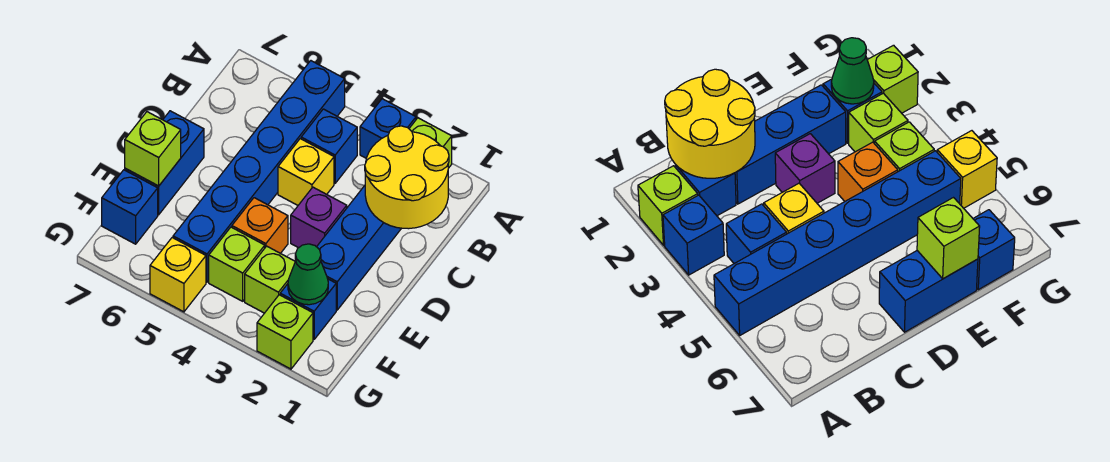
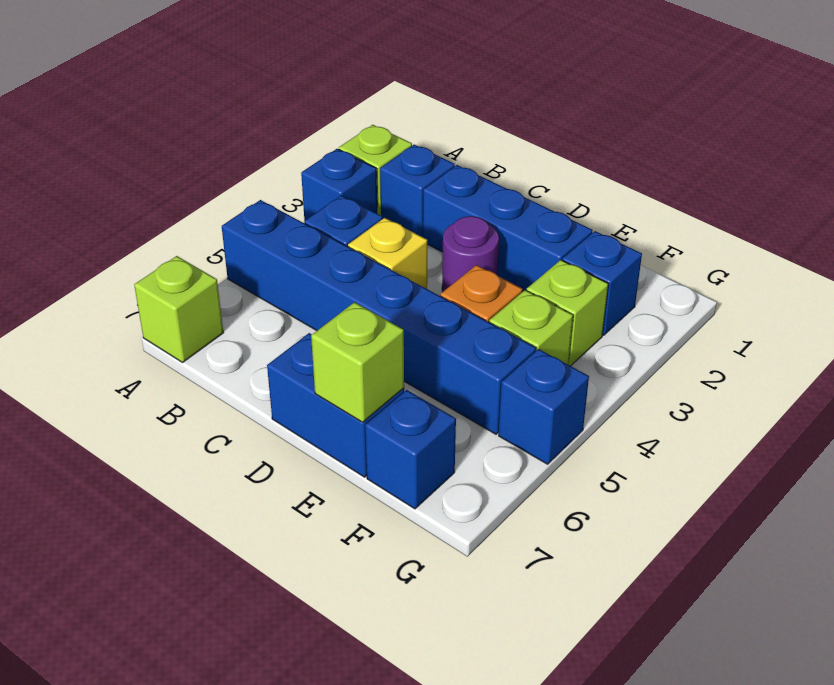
yellow 2x2 round brick [365,126,449,229] -> none
purple 1x1 brick [291,187,347,248] -> purple 1x1 round brick [442,216,499,292]
green 1x1 cone [288,244,328,305] -> none
lime 1x1 brick [257,295,313,369] -> lime 1x1 brick moved to [134,256,223,362]
yellow 1x1 brick [150,238,206,312] -> blue 1x1 brick [499,349,589,464]

